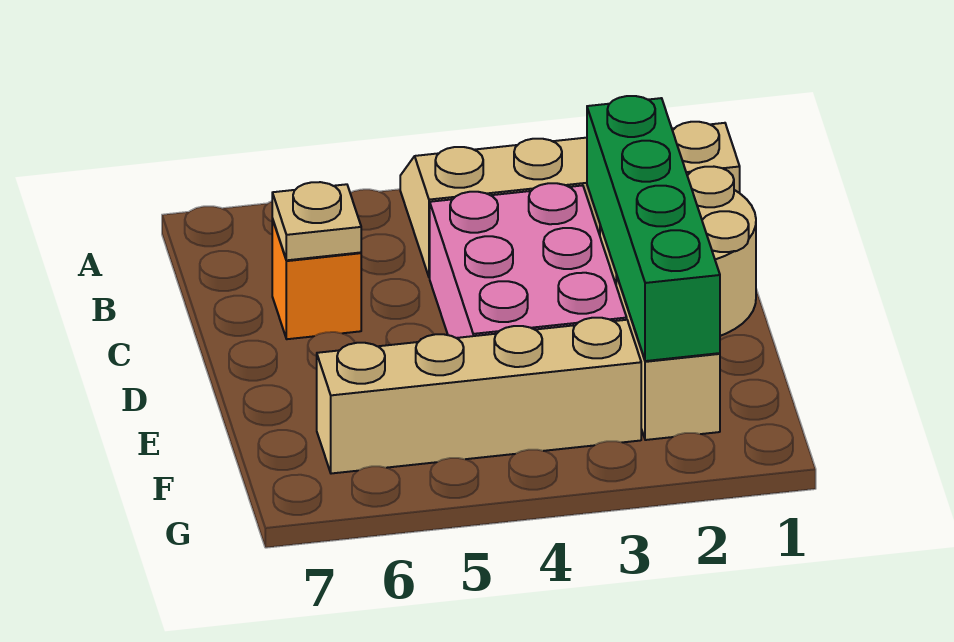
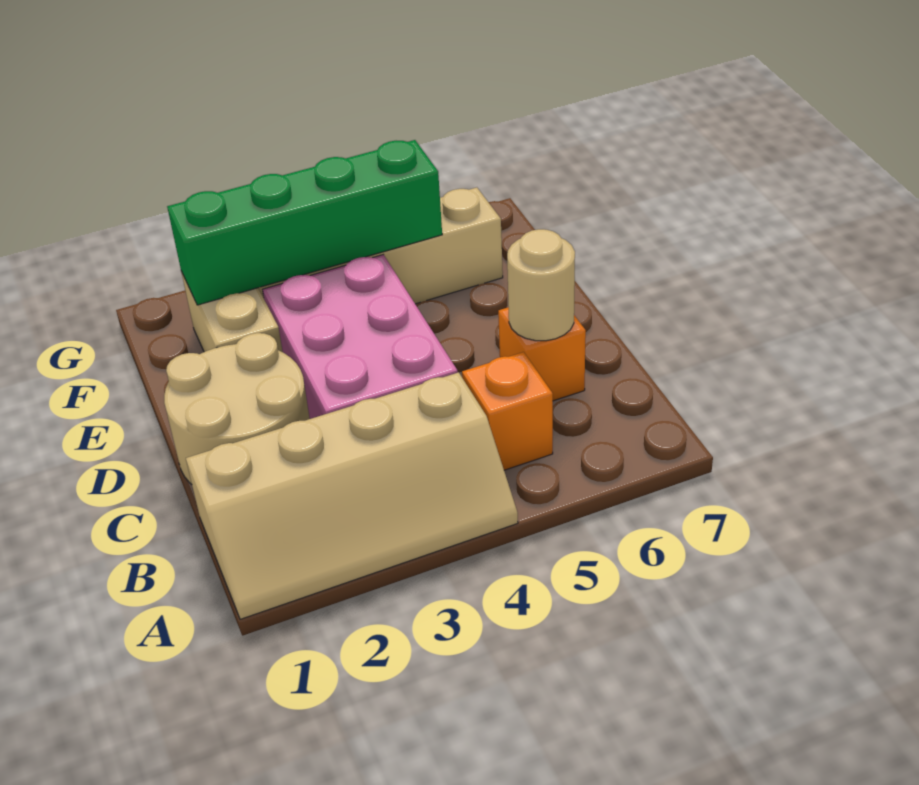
none -> orange 1x1 brick [462,352,553,470]
green 1x4 brick [587,96,720,361] -> green 1x4 brick turned to [167,140,442,305]
tan 1x1 plate [272,182,361,260] -> tan 1x1 round brick [507,229,575,341]

